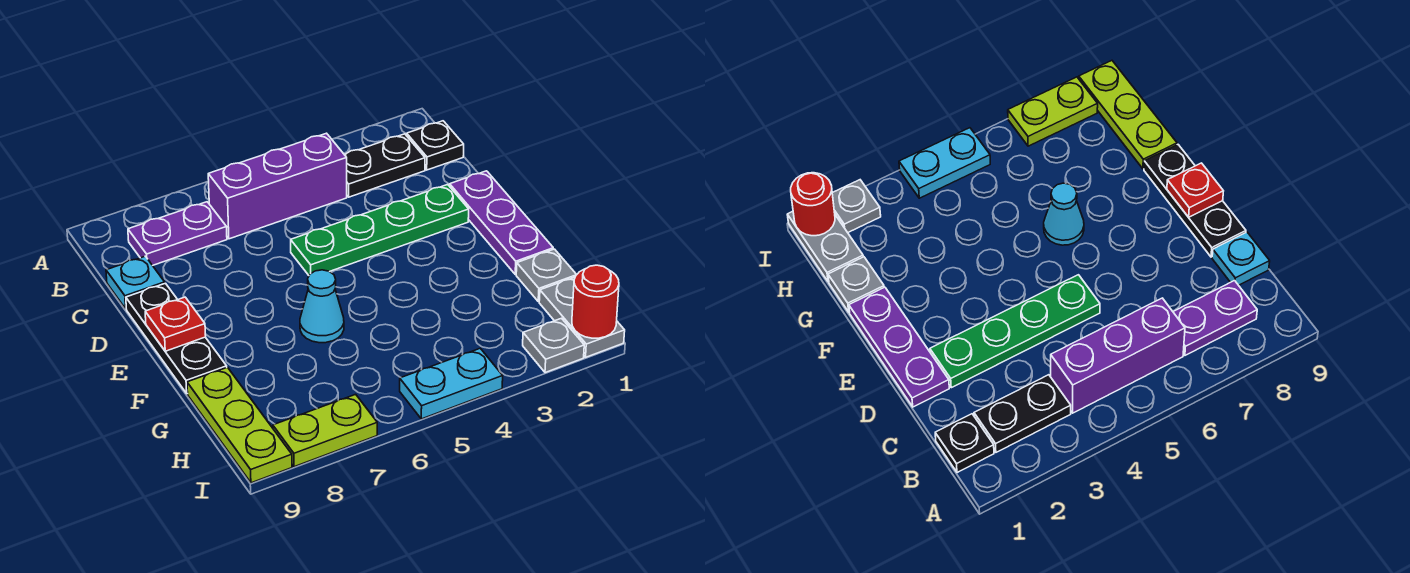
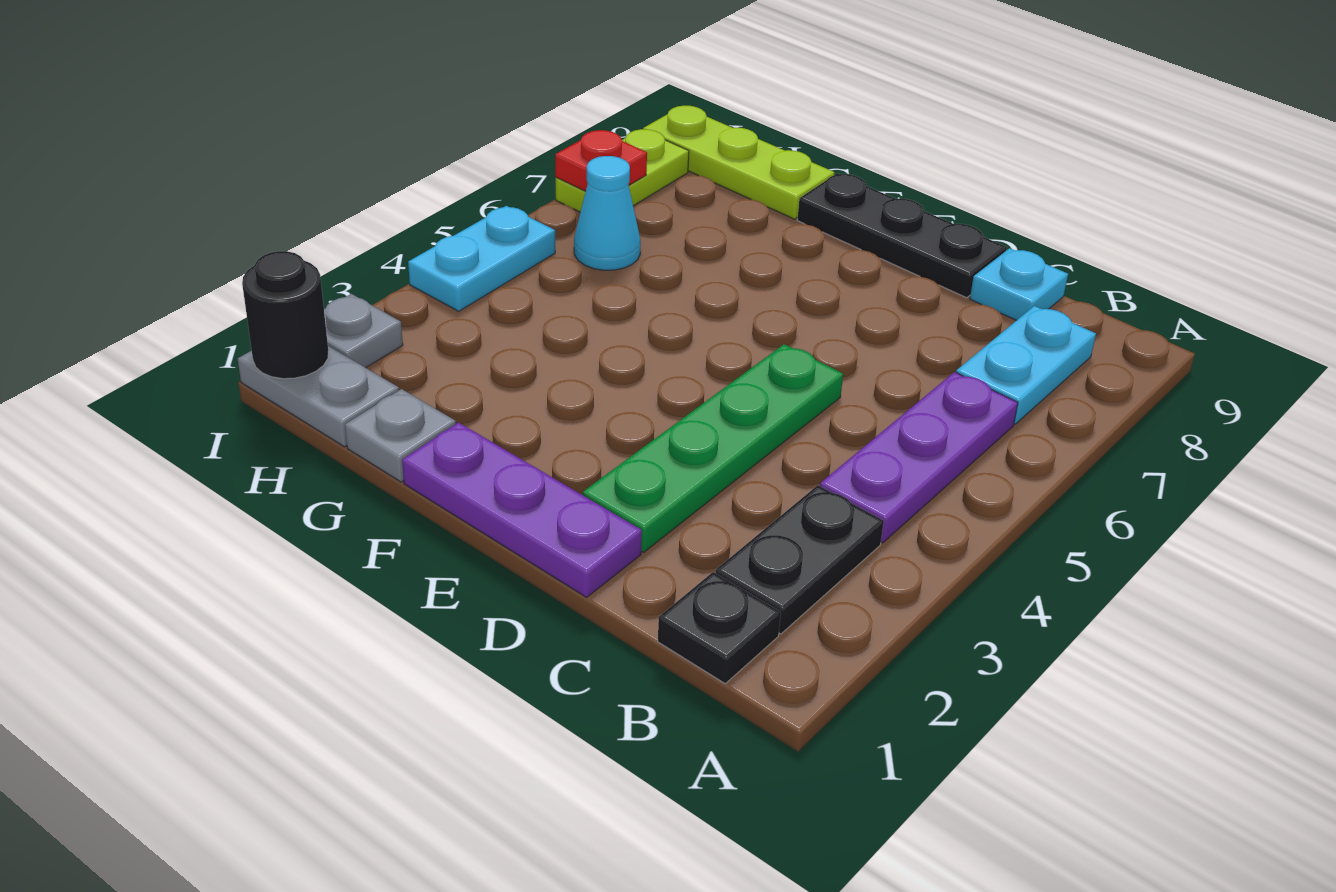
purple 1x3 brick [208,133,347,239] -> purple 1x3 plate [820,372,1018,543]
purple 1x2 plate [128,202,227,265] -> cyan 1x2 plate [956,306,1096,424]
red 1x1 plate [145,297,206,351] -> red 1x1 plate moved to [555,130,647,191]
cyan 1x1 cone [300,270,344,343] -> cyan 1x1 cone moved to [574,156,641,270]
red 1x1 round brick [572,265,619,338] -> black 1x1 round brick [242,251,328,379]

